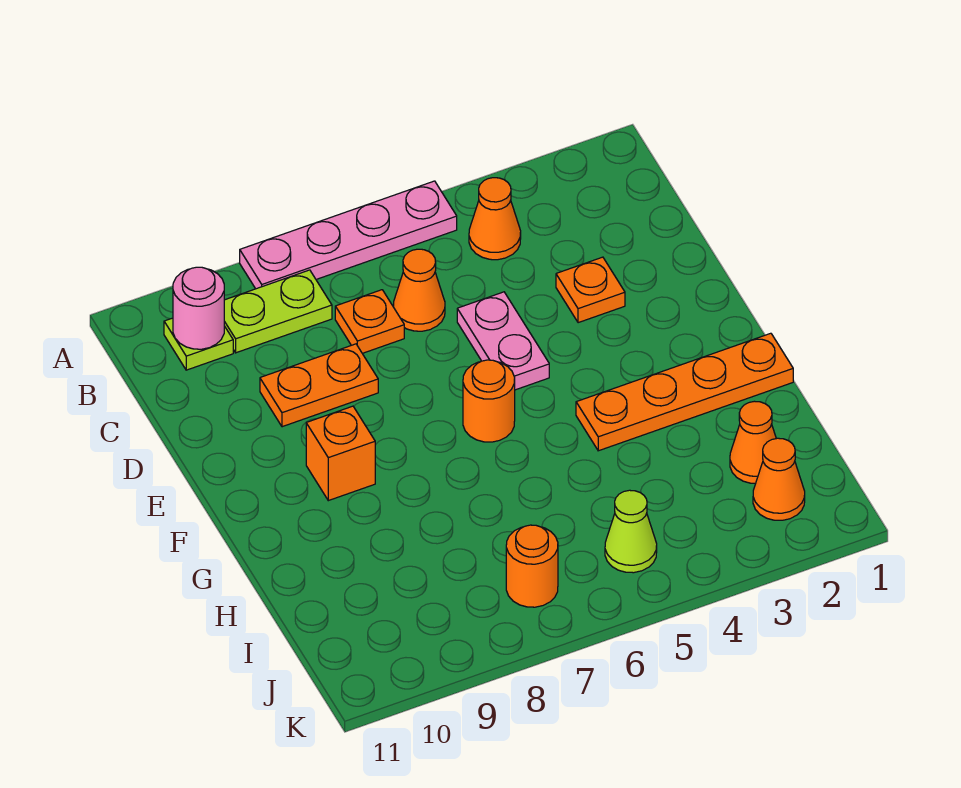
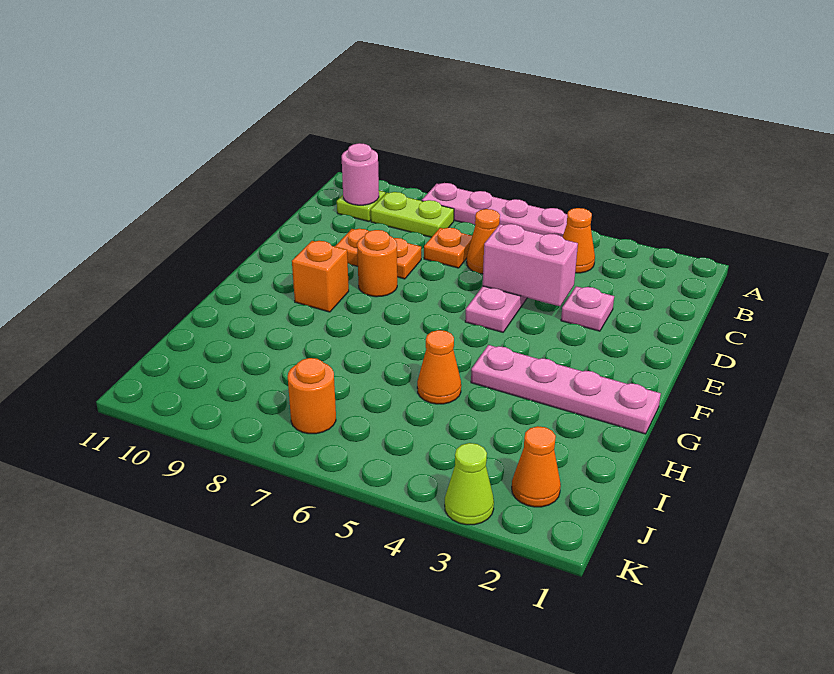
orange 1x1 plate [556,257,625,323] -> pink 1x1 plate [561,286,614,331]
none -> pink 1x2 brick [483,224,578,306]
orange 1x1 round brick [463,360,515,442] -> orange 1x1 round brick moved to [357,230,397,297]
orange 1x4 plate [576,333,793,451] -> pink 1x4 plate [471,345,661,434]
orange 1x1 cone [730,401,776,483] -> orange 1x1 cone moved to [417,330,461,404]
lime 1x1 cone [605,490,657,573] -> lime 1x1 cone moved to [445,443,494,525]

